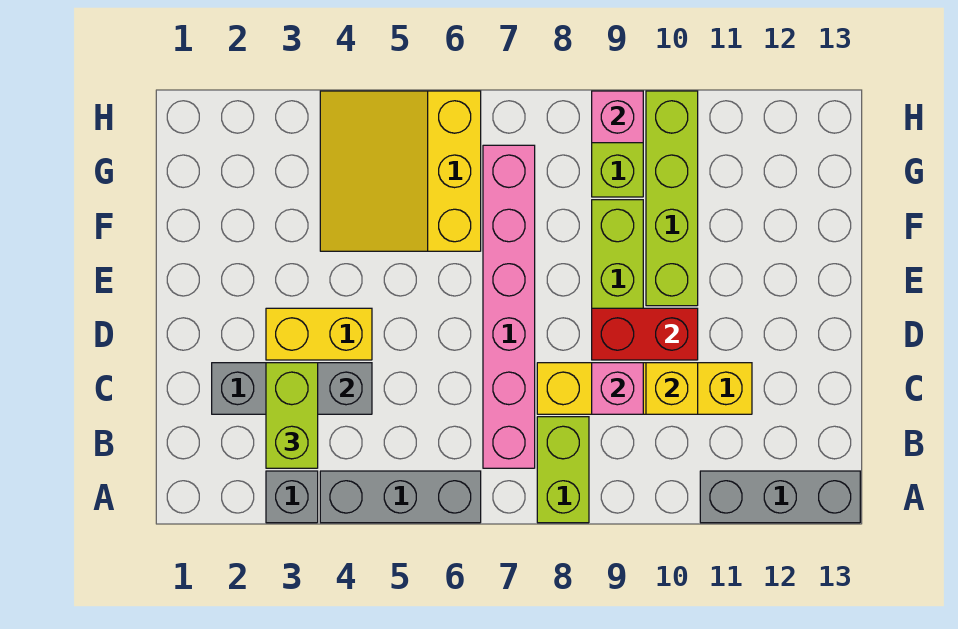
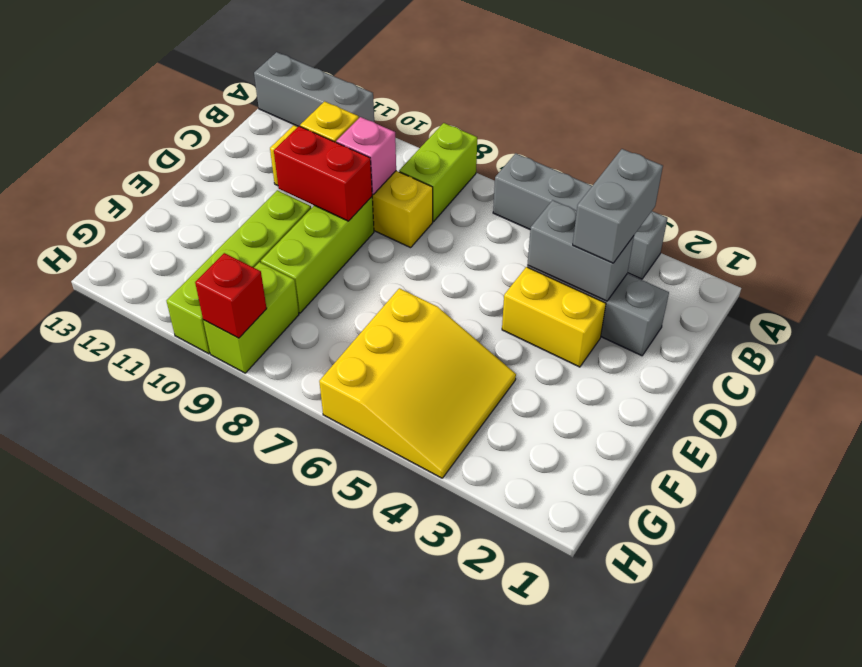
lime 1x2 brick [266,363,318,468] -> grey 1x2 brick [573,149,663,263]
pink 1x6 brick [483,145,535,468] -> none
pink 1x1 brick [592,91,643,143] -> red 1x1 brick [195,253,267,338]

